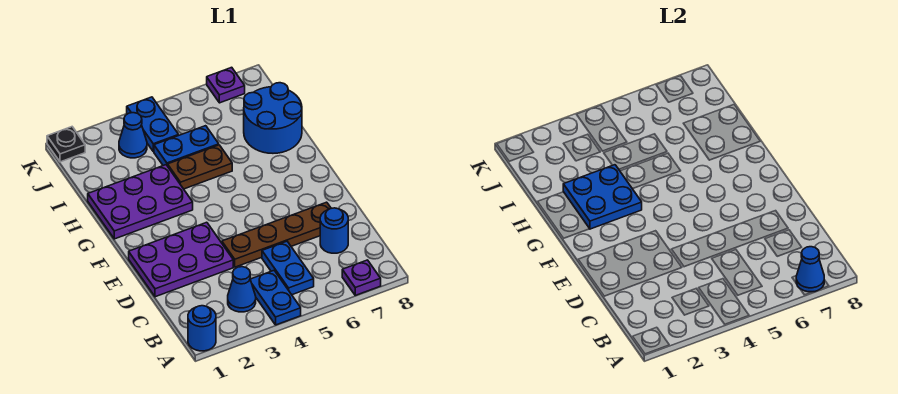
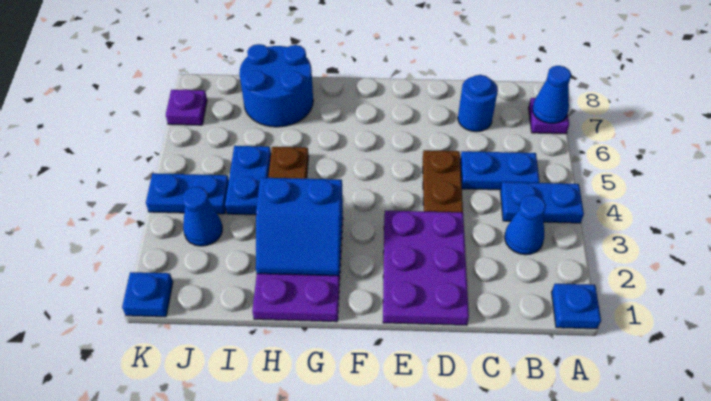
blue 1x1 round brick [188,306,216,351] -> blue 1x1 plate [552,284,601,329]
brown 1x4 plate [222,202,331,267] -> brown 1x2 plate [423,150,463,212]
blue 2x2 plate [563,165,642,229] -> blue 2x2 slope [256,178,343,276]
black 1x1 plate [47,127,85,162] -> blue 1x1 plate [122,272,173,317]

